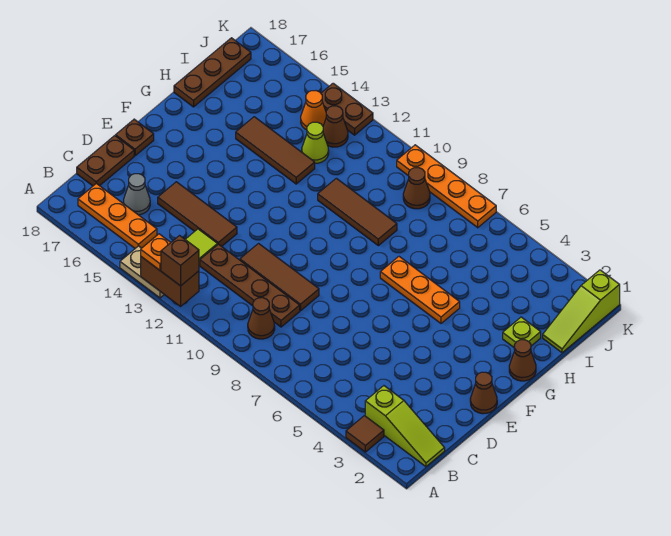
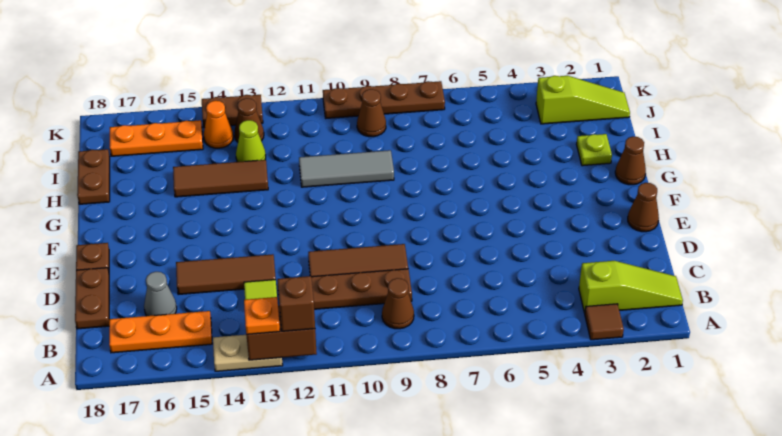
orange 1x3 plate [380,257,460,323] -> orange 1x3 plate moved to [110,120,203,156]
brown 1x3 tile [318,178,397,246] -> grey 1x3 tile [299,150,394,187]
brown 1x3 plate [174,38,251,107] -> brown 1x2 plate [77,149,110,204]
lime 1x3 slope [543,270,620,353] -> lime 1x3 slope turned to [536,76,630,124]
orange 1x4 plate [397,145,496,228] -> brown 1x4 plate [323,81,445,118]

